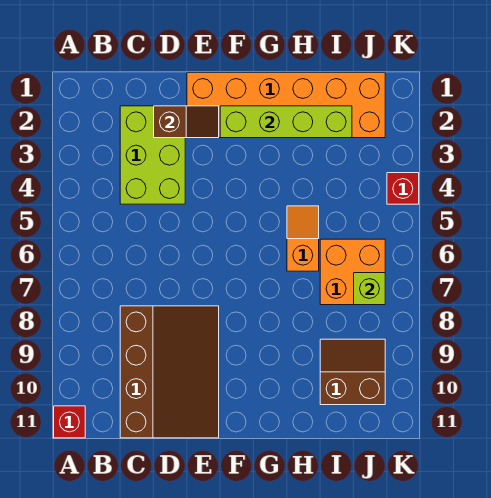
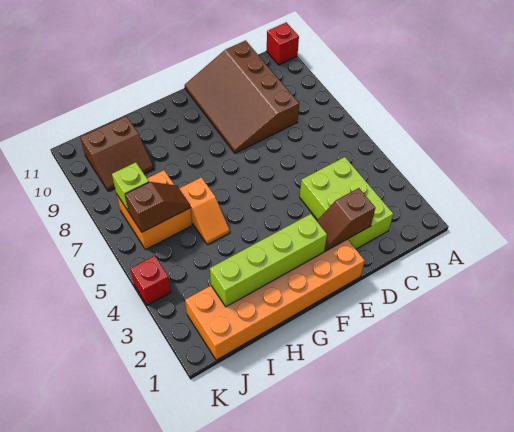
none -> brown 1x2 slope [125,182,191,232]

